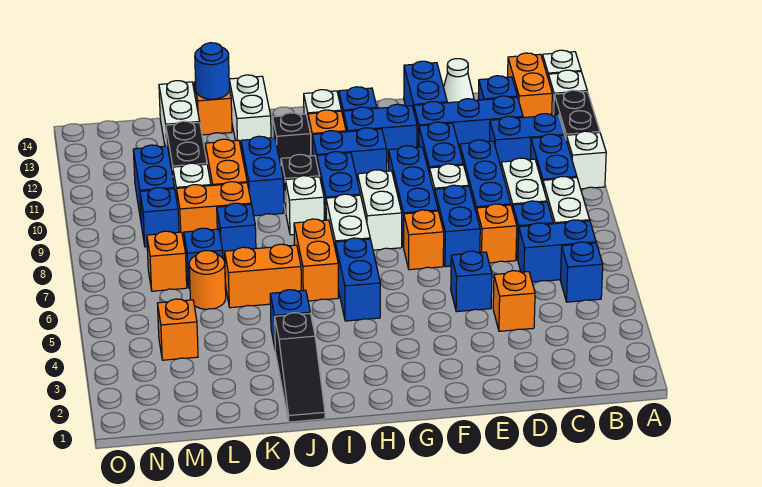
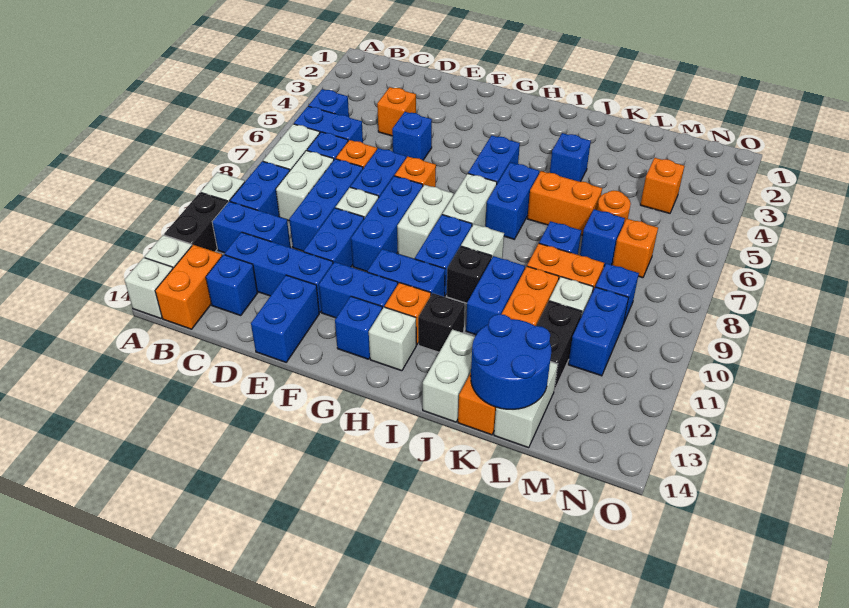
white 1x1 cone [444,59,474,103] -> none
orange 1x2 brick [294,219,339,301] -> blue 1x2 brick [485,163,539,239]
black 1x3 slope [275,313,325,422] -> none
blue 1x1 round brick [195,43,229,99] -> blue 2x2 round brick [471,314,551,409]

